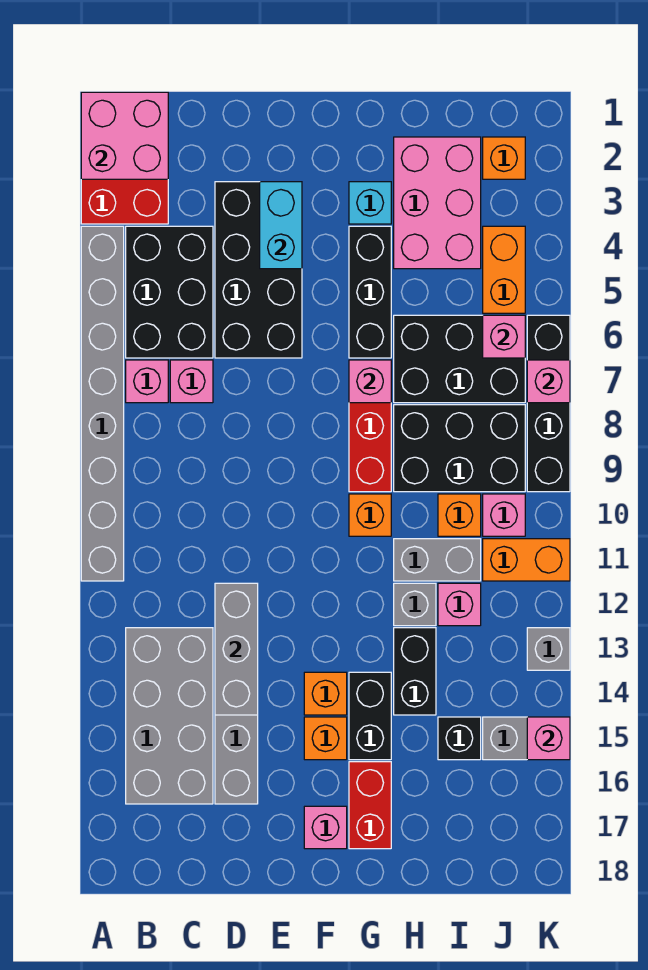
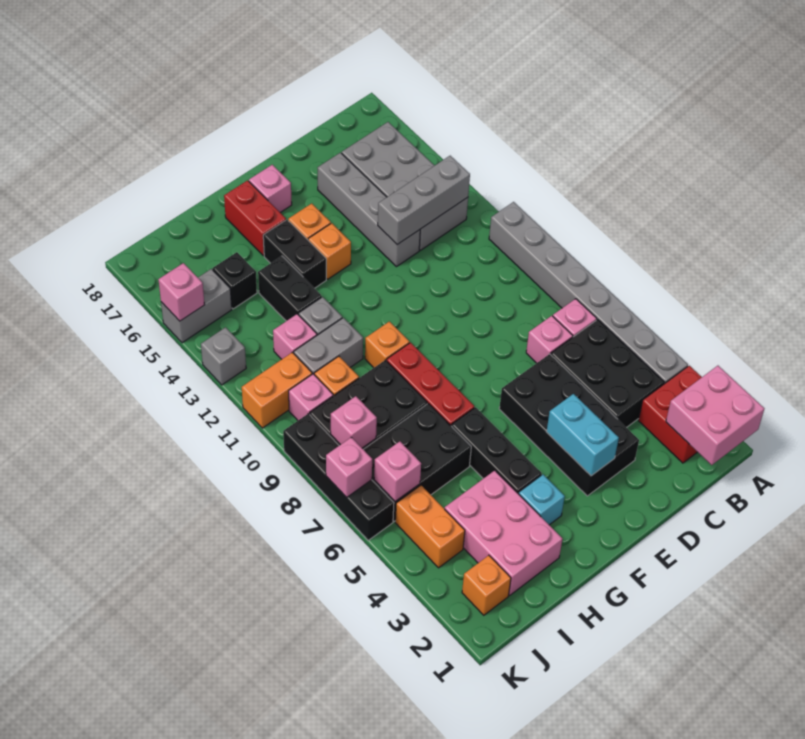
grey 1x3 brick [215,583,258,715] -> grey 1x3 brick turned to [378,156,470,245]
pink 1x1 brick [349,360,391,403] -> pink 1x1 brick moved to [331,396,377,448]

